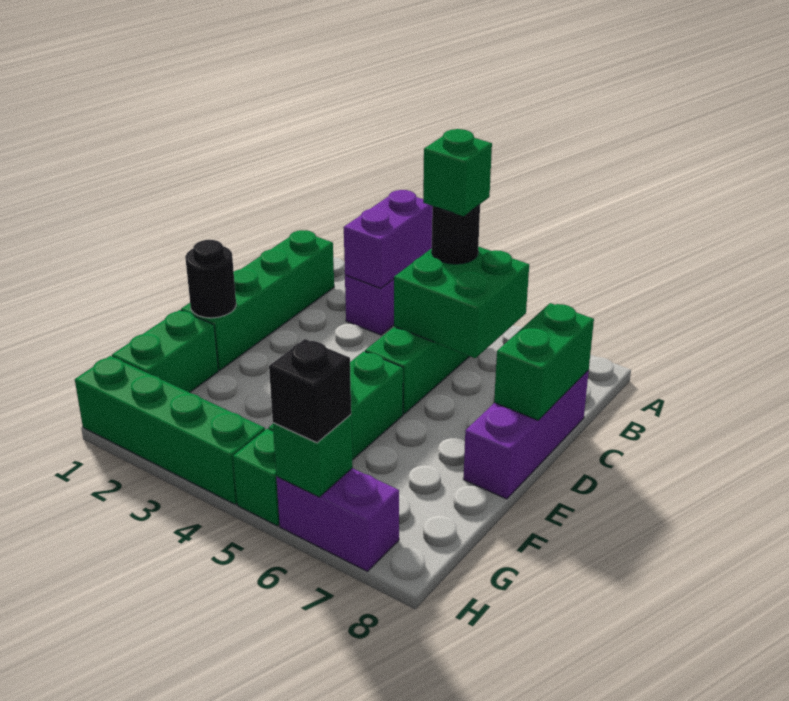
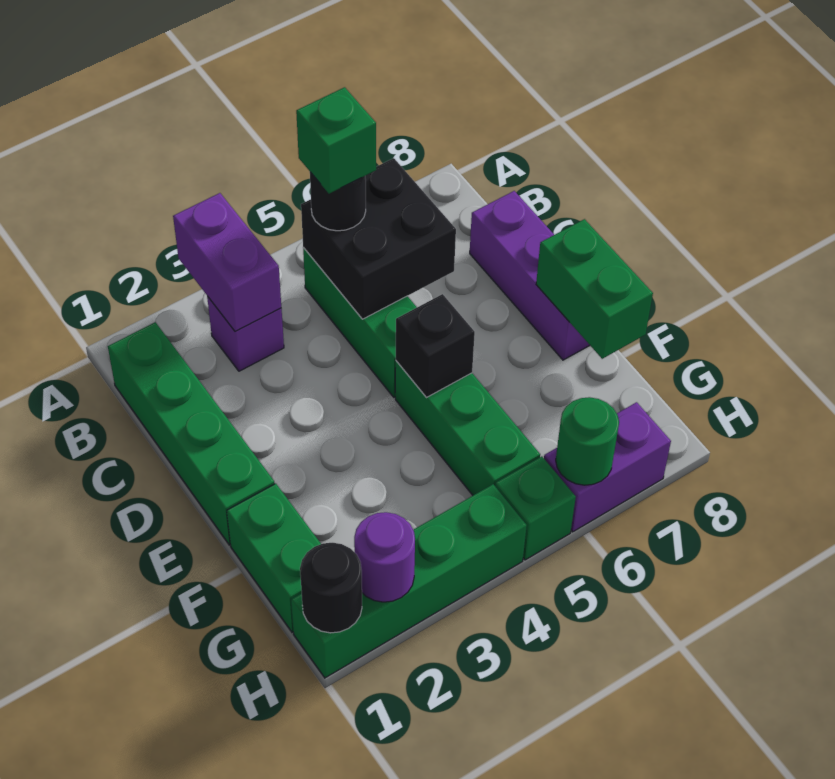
green 2x2 brick [394,246,529,358] -> black 2x2 brick [301,158,456,319]
green 1x2 brick [494,303,594,420] -> green 1x2 brick moved to [536,219,653,359]
black 1x1 round brick [185,240,236,318] -> black 1x1 round brick moved to [300,543,362,633]
none -> purple 1x1 round brick [354,512,415,602]
green 1x1 brick [273,415,353,497] -> green 1x1 round brick [556,397,619,485]
black 1x1 brick [269,339,351,443] -> black 1x1 brick moved to [396,294,475,398]

